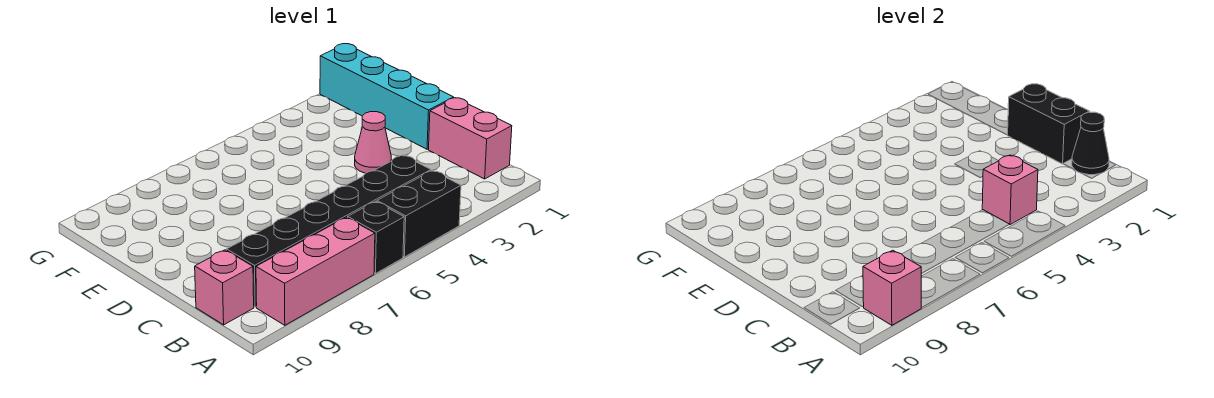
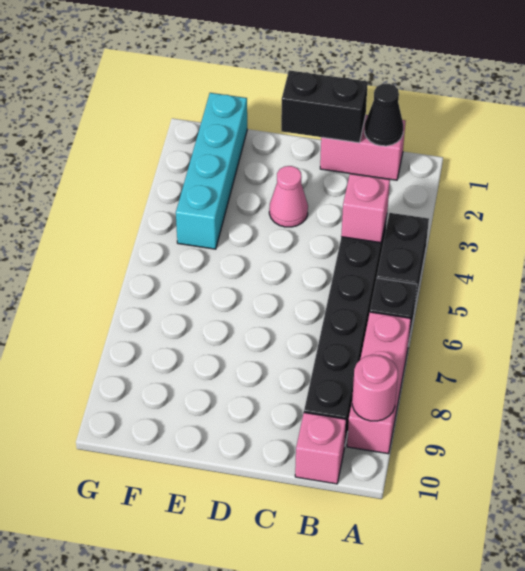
pink 1x1 brick [863,250,922,325] -> pink 1x1 round brick [352,355,398,421]
cyan 1x4 brick [320,44,454,149] -> cyan 1x4 brick turned to [176,93,247,249]

